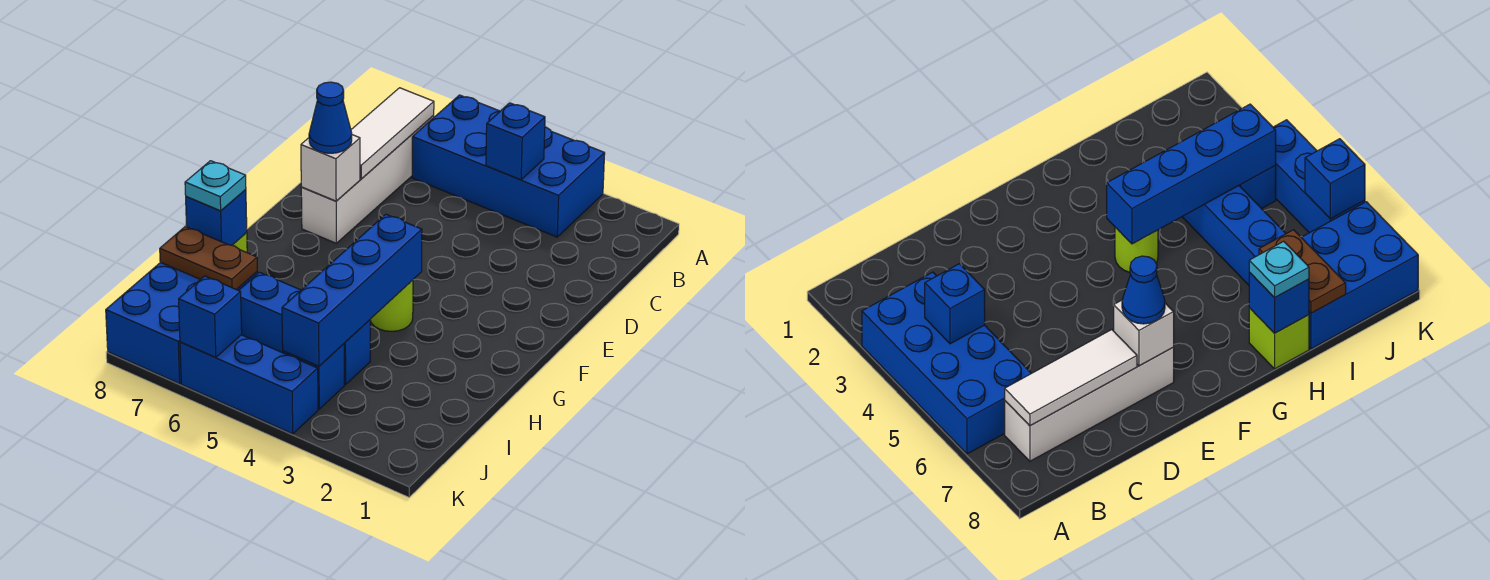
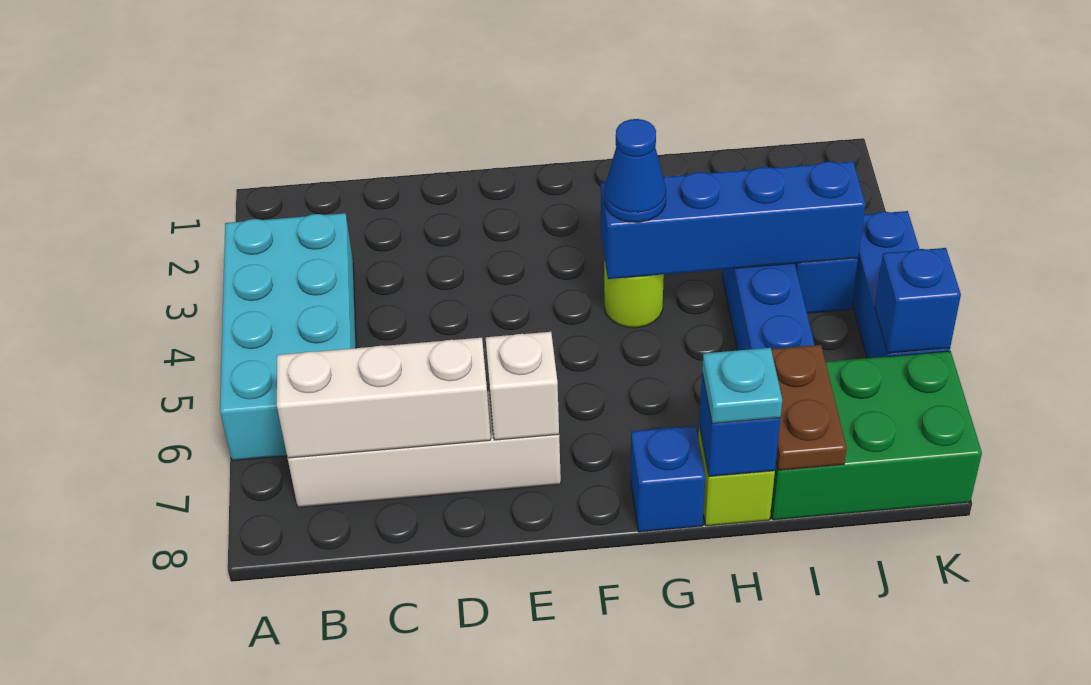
blue 2x4 brick [412,95,605,237] -> cyan 2x4 brick [220,213,356,461]
blue 1x1 brick [486,103,545,180] -> blue 1x1 brick moved to [630,426,705,532]
white 1x3 tile [351,88,434,179] -> white 1x3 brick [277,338,491,458]
blue 1x1 cone [309,82,352,153] -> blue 1x1 cone moved to [604,119,666,222]
blue 2x3 brick [106,262,258,384] -> green 2x3 brick [771,351,982,520]

